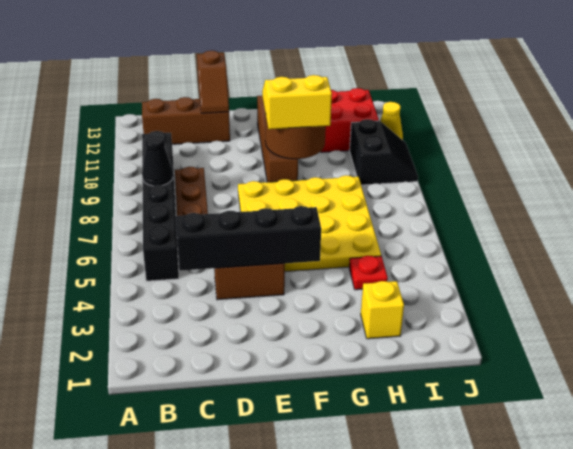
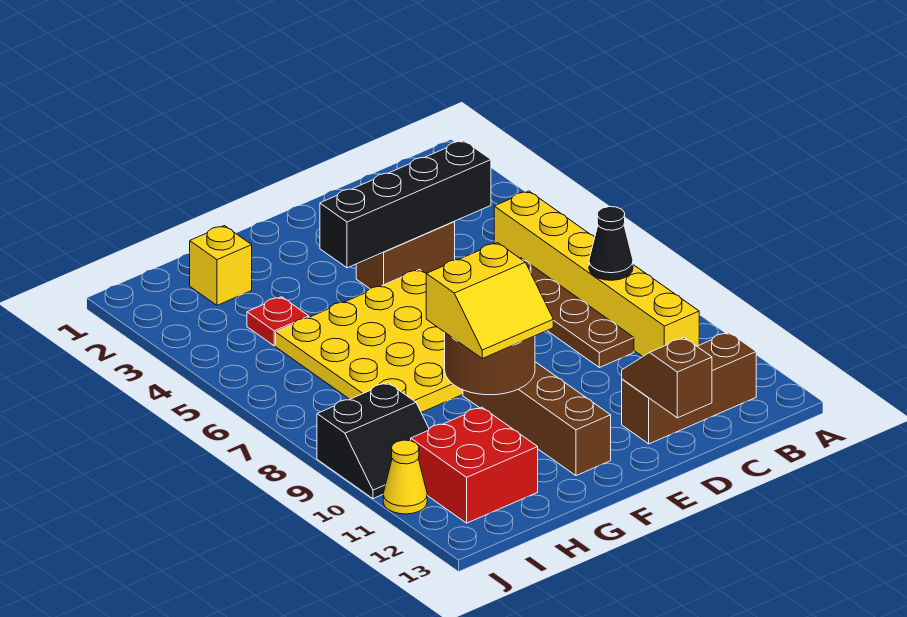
black 1x6 brick [142,131,179,281] -> yellow 1x6 brick [494,191,699,357]
black 2x2 slope [350,119,418,185] -> black 2x2 slope turned to [317,383,429,499]

